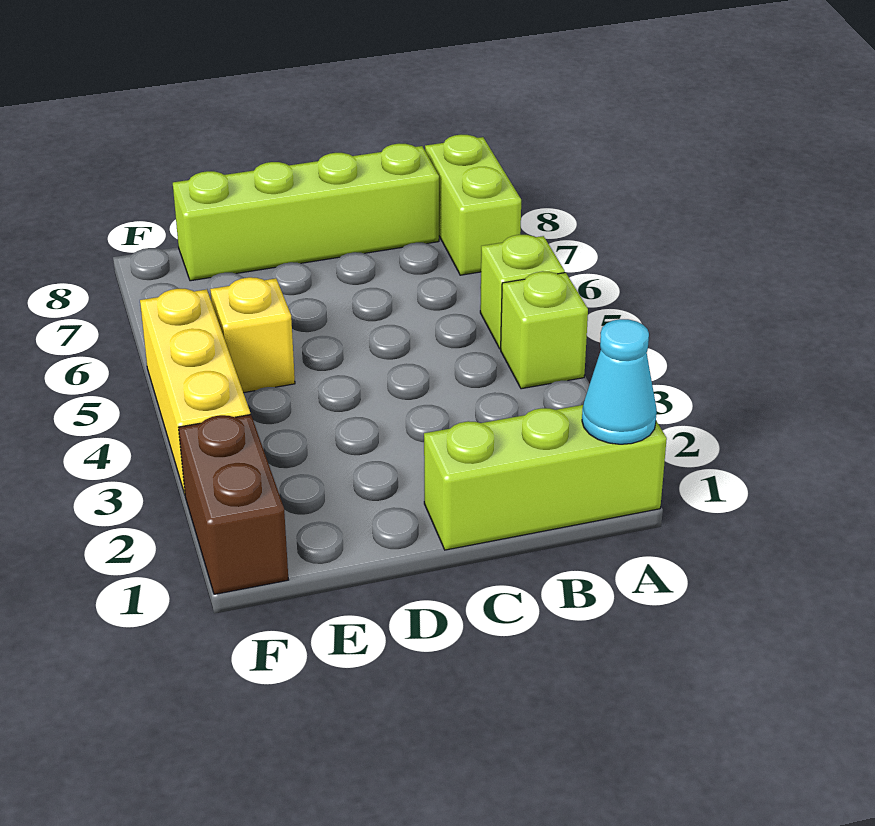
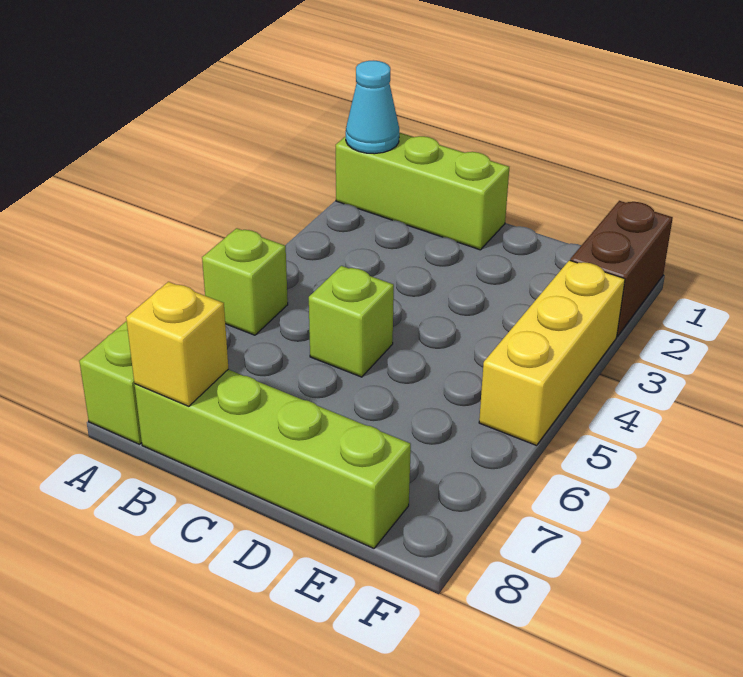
lime 1x1 brick [501,271,588,389] -> lime 1x1 brick moved to [309,266,394,377]
yellow 1x1 brick [210,277,295,393] -> yellow 1x1 brick moved to [126,282,228,406]

